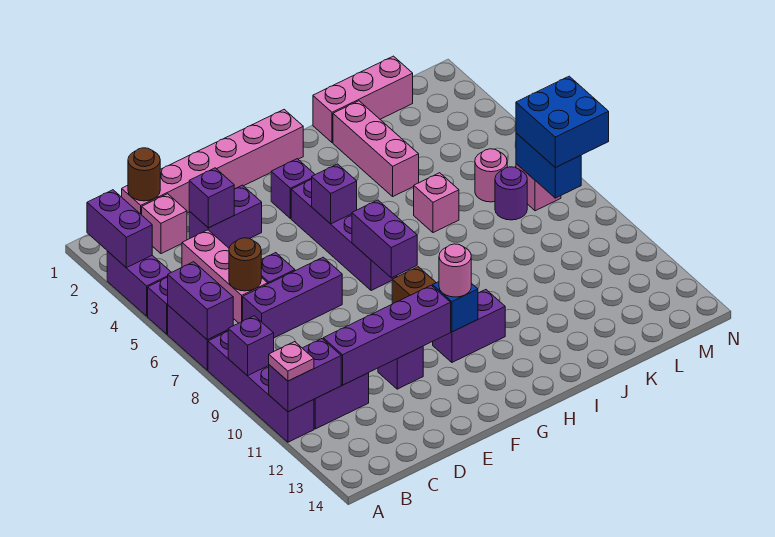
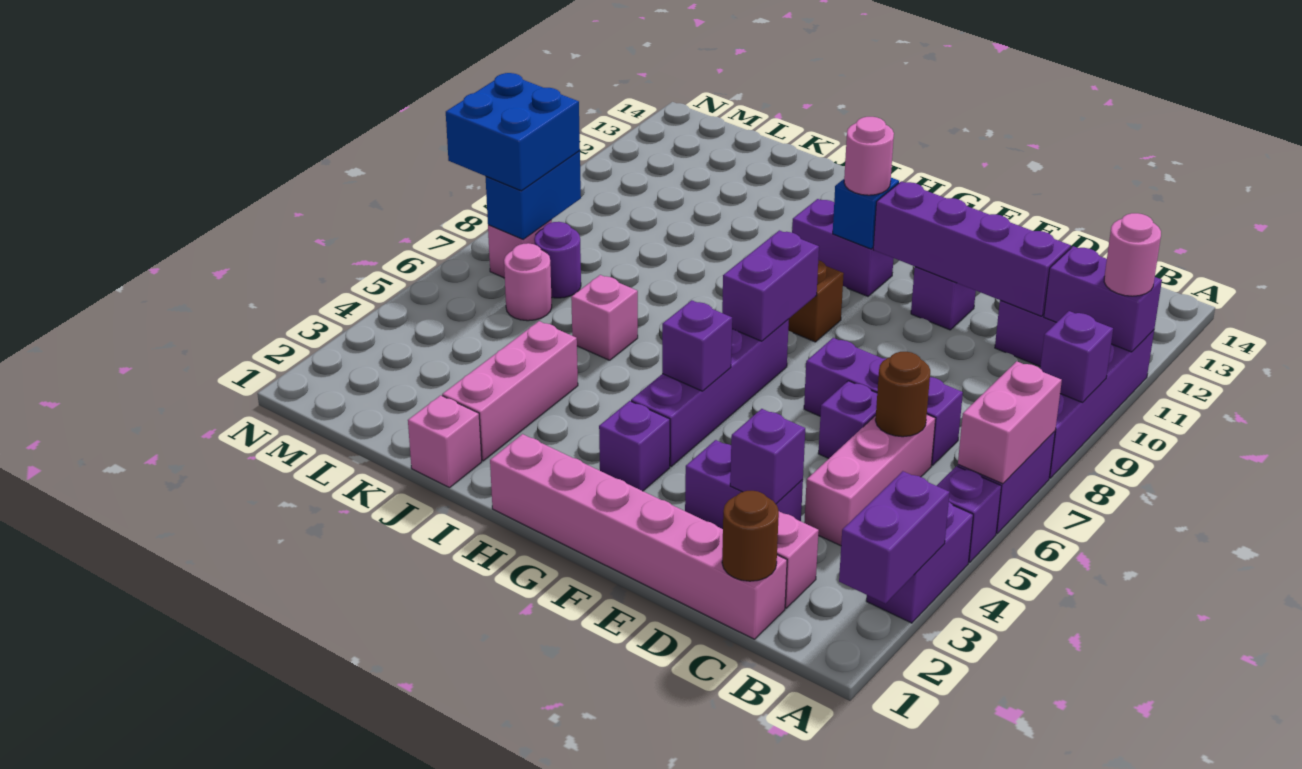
purple 1x2 brick [167,262,233,340] -> pink 1x2 brick [958,361,1062,484]
pink 1x1 plate [269,342,314,381] -> pink 1x1 round brick [1104,213,1161,296]
pink 1x3 brick [313,56,413,143] -> pink 1x1 brick [408,395,482,488]

